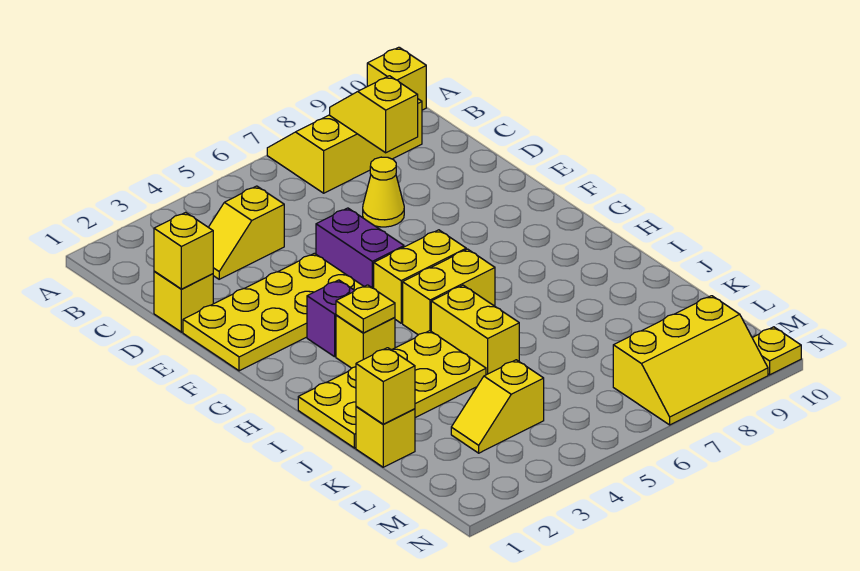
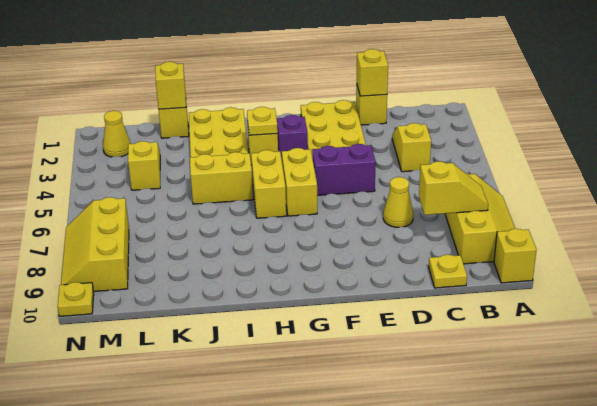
none -> yellow 1x1 plate [429,255,467,288]
none -> yellow 1x1 cone [103,111,130,157]

